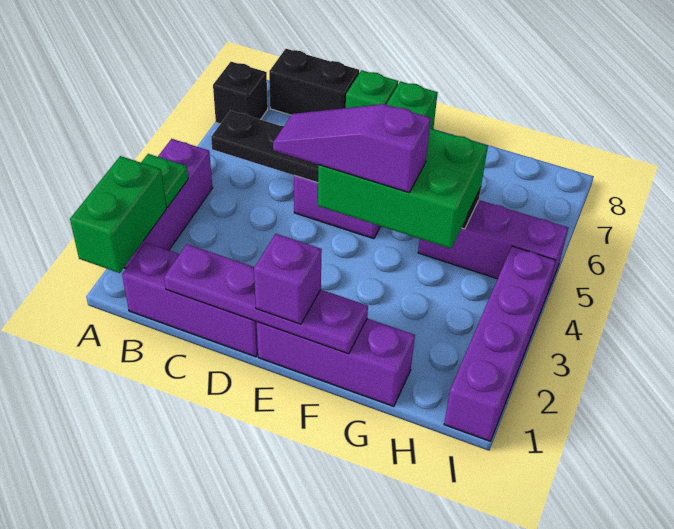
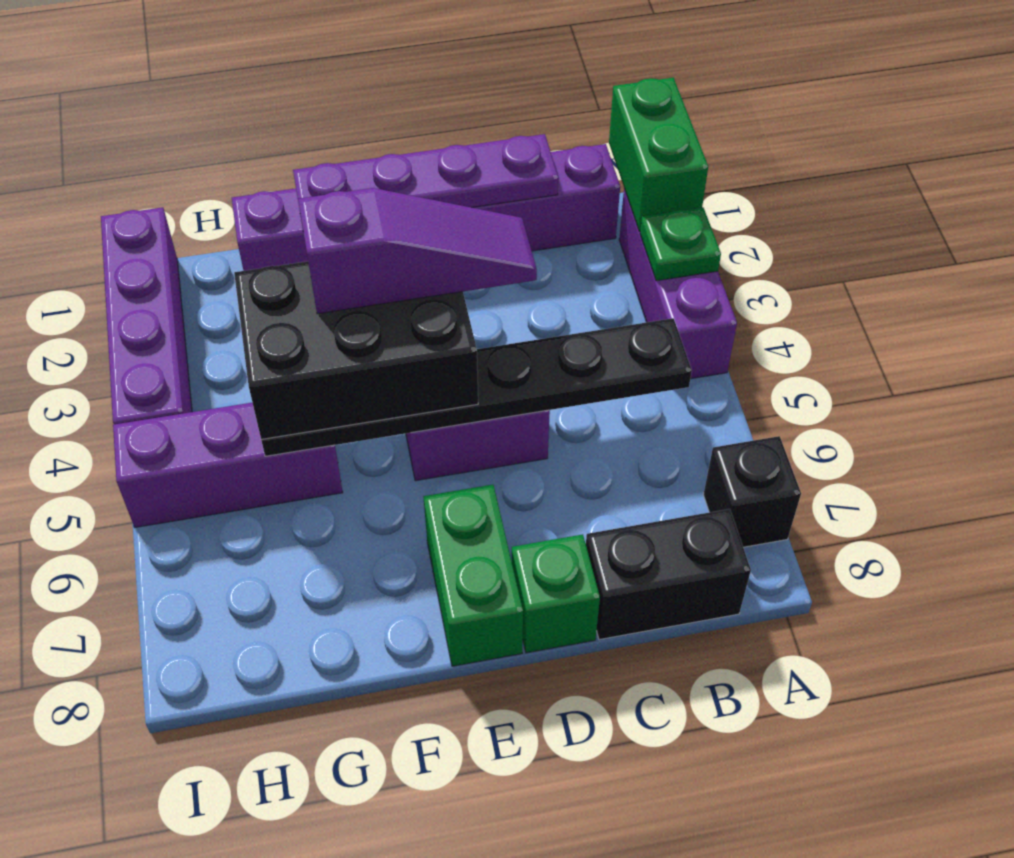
purple 1x1 brick [254,234,322,324] -> none
green 2x3 brick [318,106,488,249] -> black 2x3 brick [234,261,478,439]

